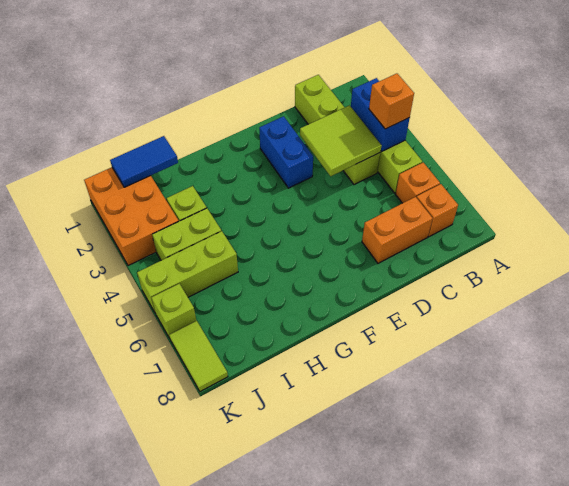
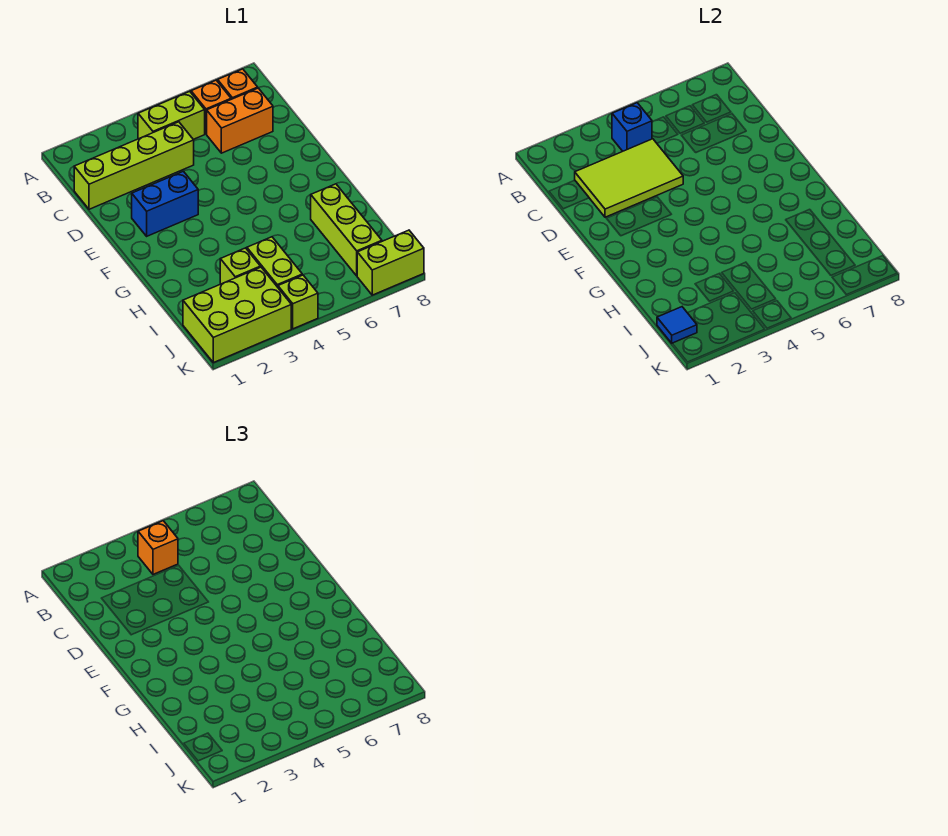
blue 1x2 brick [351,78,410,151] -> blue 1x1 brick [612,103,652,151]
lime 2x2 tile [300,105,382,176] -> lime 2x3 tile [575,139,683,217]
orange 1x2 brick [362,197,433,263] -> orange 1x2 brick turned to [207,88,273,153]
blue 1x2 tile [110,136,178,187] -> blue 1x1 tile [657,307,697,343]
lime 1x3 brick [137,231,238,312] -> lime 1x3 brick moved to [311,184,382,276]
orange 2x3 brick [84,167,179,266] -> lime 2x3 brick [183,267,291,363]
lime 1x1 brick [151,284,196,338] -> lime 1x1 brick moved to [278,275,318,329]
lime 1x2 tile [169,321,228,392] -> lime 1x2 brick [357,230,424,295]

